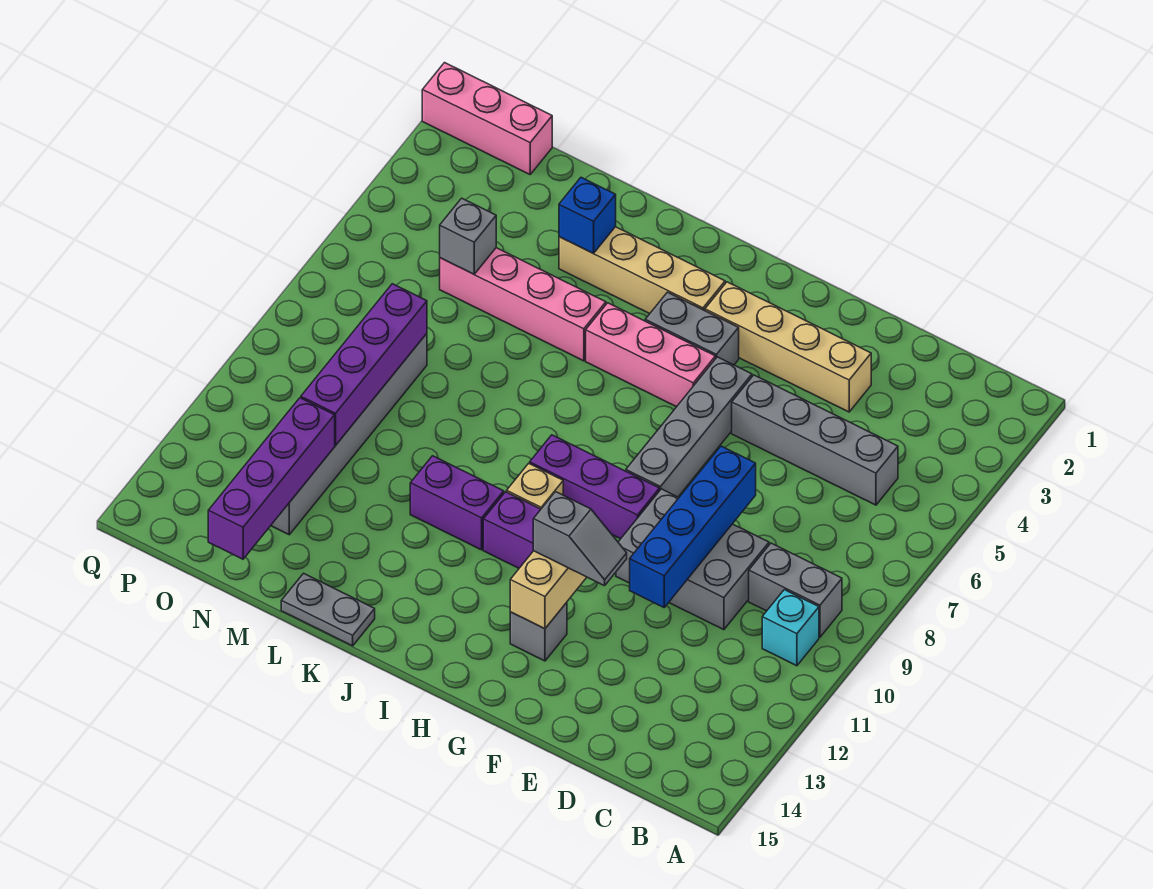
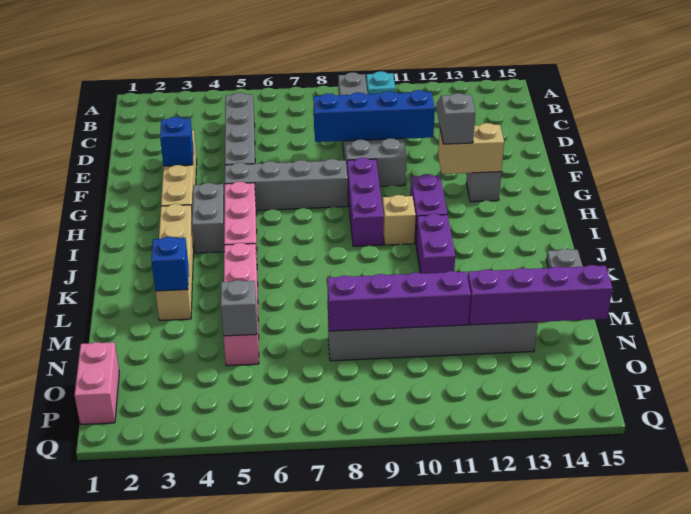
none -> blue 1x1 brick [160,117,193,166]
pink 1x3 brick [422,63,552,174] -> pink 1x2 brick [74,342,119,424]

